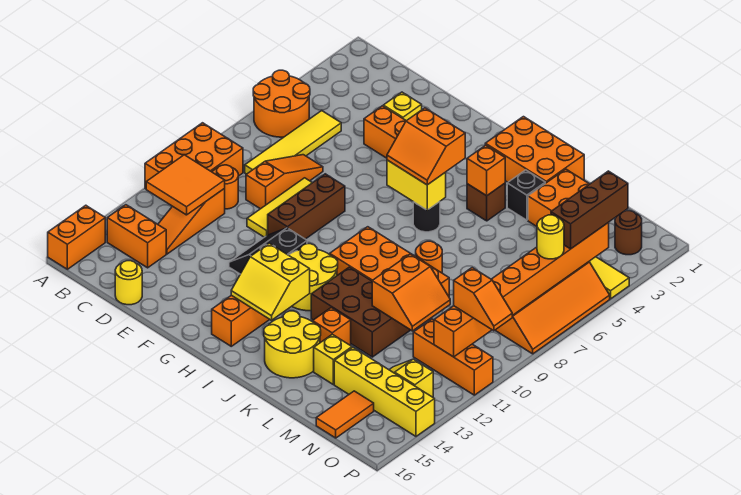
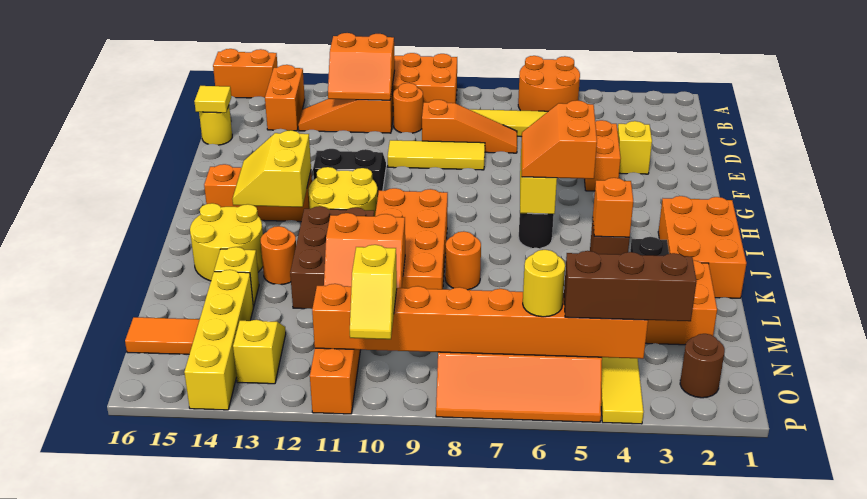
orange 2x2 tile [146,155,225,215] -> orange 2x2 slope [328,33,395,100]
none -> yellow 1x1 tile [194,86,231,113]
brown 1x3 brick [268,174,345,239] -> none
orange 1x1 brick [313,308,351,345] -> orange 1x1 round brick [261,226,296,285]
orange 1x2 slope [454,268,512,331] -> yellow 1x2 slope [350,245,397,339]

